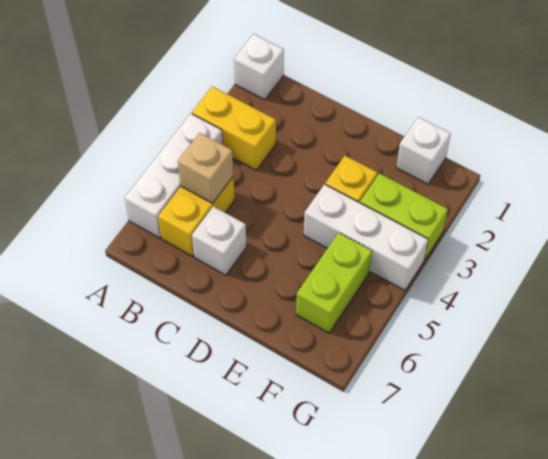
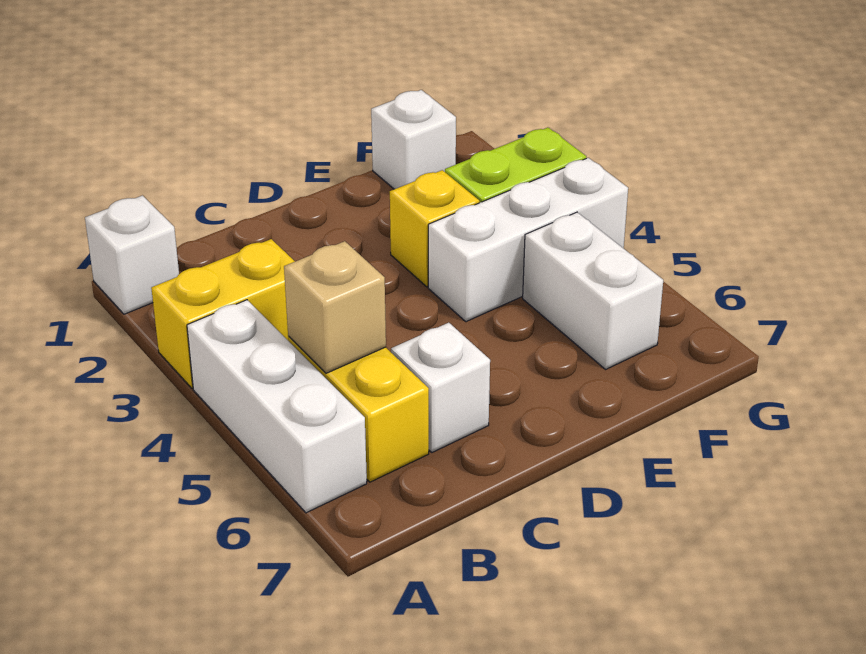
lime 1x2 brick [296,233,372,333] -> white 1x2 brick [523,212,663,369]

